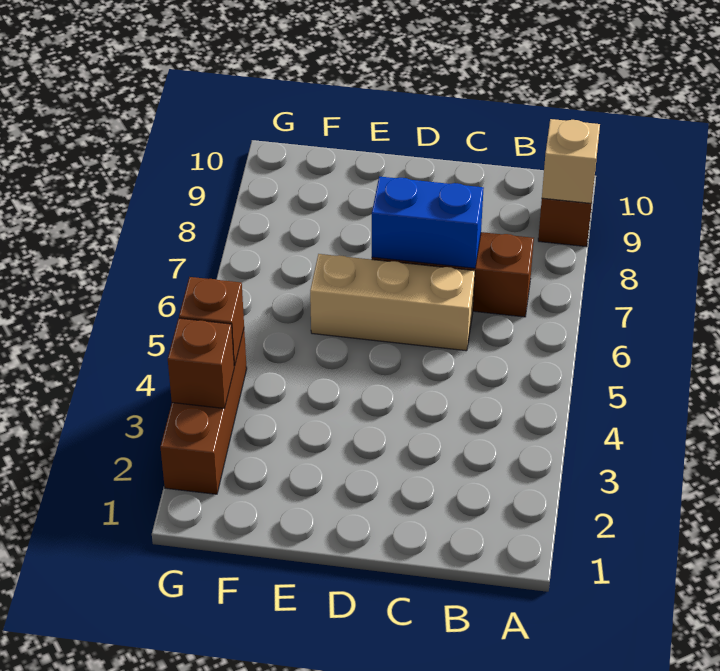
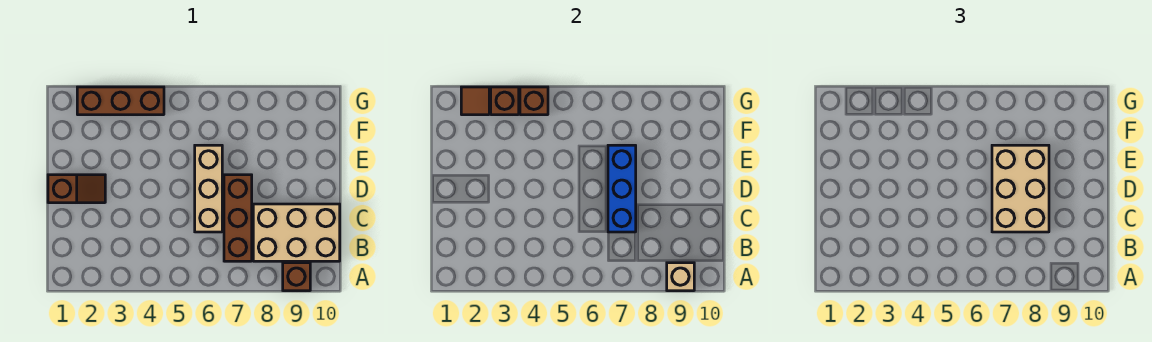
none -> tan 2x3 brick [253,204,340,261]
blue 1x2 brick [372,176,484,268] -> blue 1x3 brick [608,145,636,232]
none -> tan 2x3 brick [992,145,1049,232]
none -> brown 1x2 slope [48,175,105,203]
none -> brown 1x1 tile [461,87,489,115]

